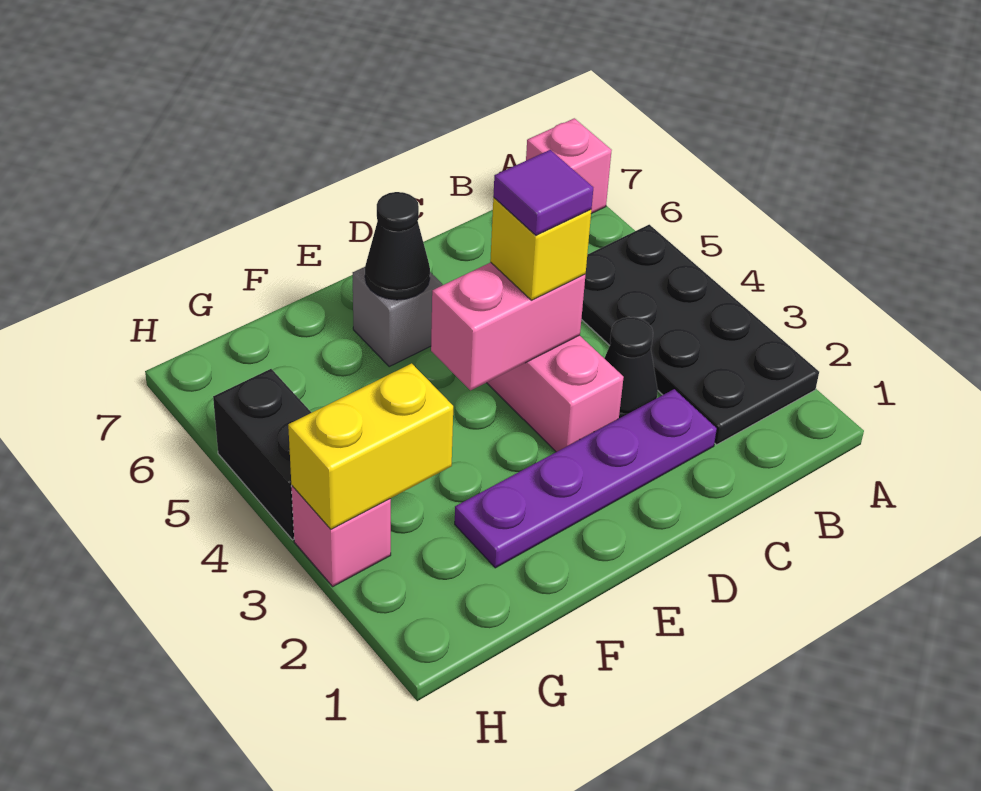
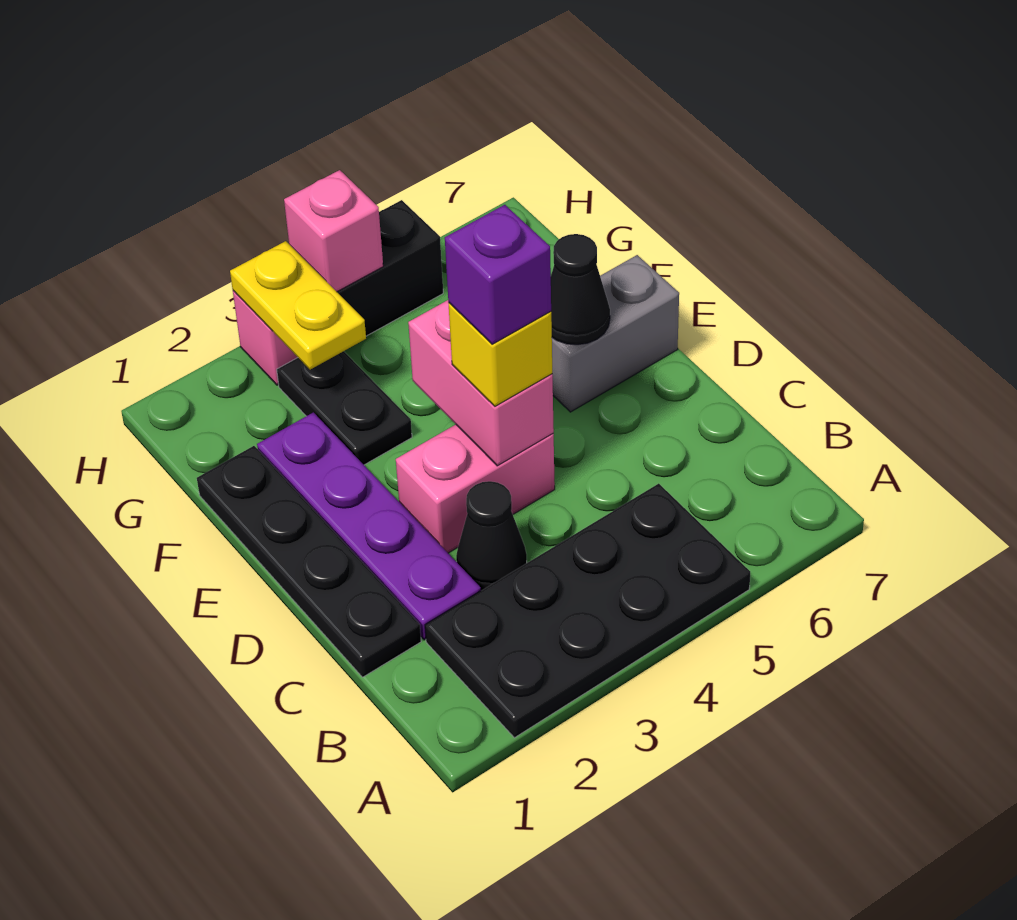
pink 1x1 brick [526,118,612,214] -> pink 1x1 brick moved to [284,170,383,292]
none -> black 1x4 plate [197,446,421,677]
purple 1x1 tile [493,150,593,235] -> purple 1x1 brick [445,205,551,344]
grey 1x1 brick [353,267,443,366] -> grey 1x2 brick [552,255,679,412]
none -> black 1x2 plate [277,351,412,465]
yellow 1x2 brick [288,363,453,529] -> yellow 1x2 plate [230,241,366,370]

